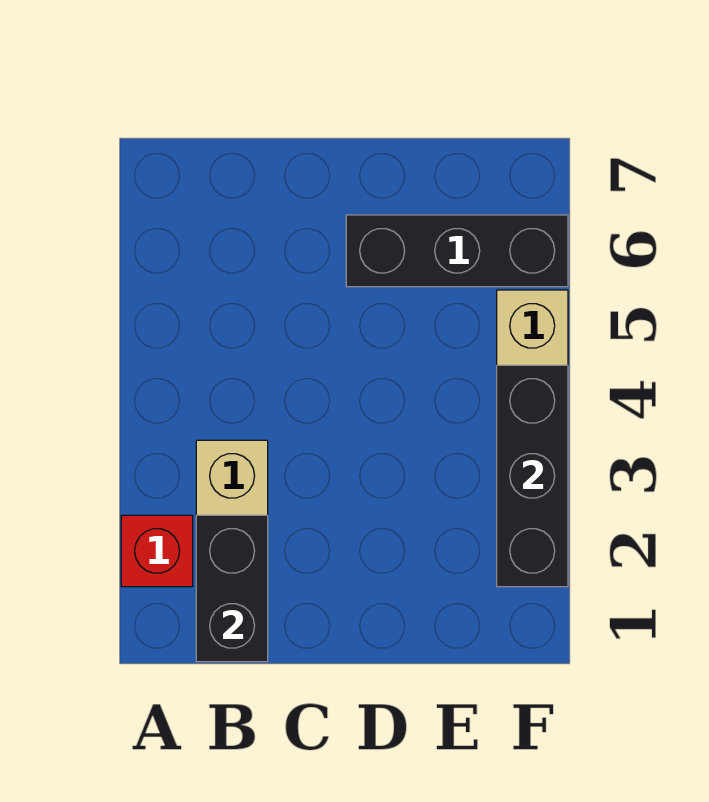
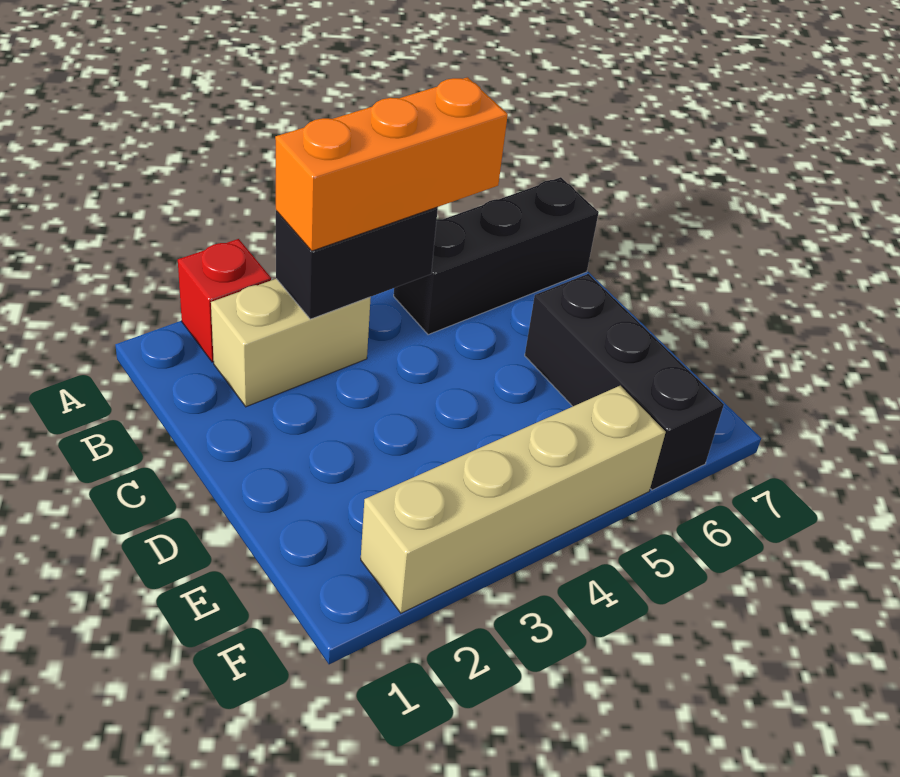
black 1x2 brick [196,515,268,662] -> black 1x2 brick moved to [276,207,438,319]
none -> orange 1x3 brick [275,77,508,251]
black 1x3 brick [497,365,568,587] -> black 1x3 brick moved to [394,177,599,335]

